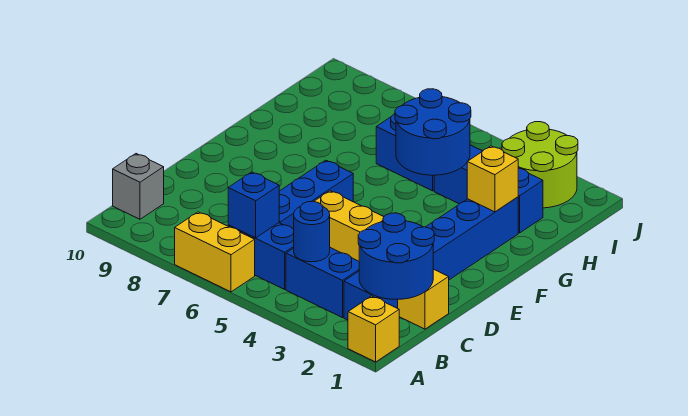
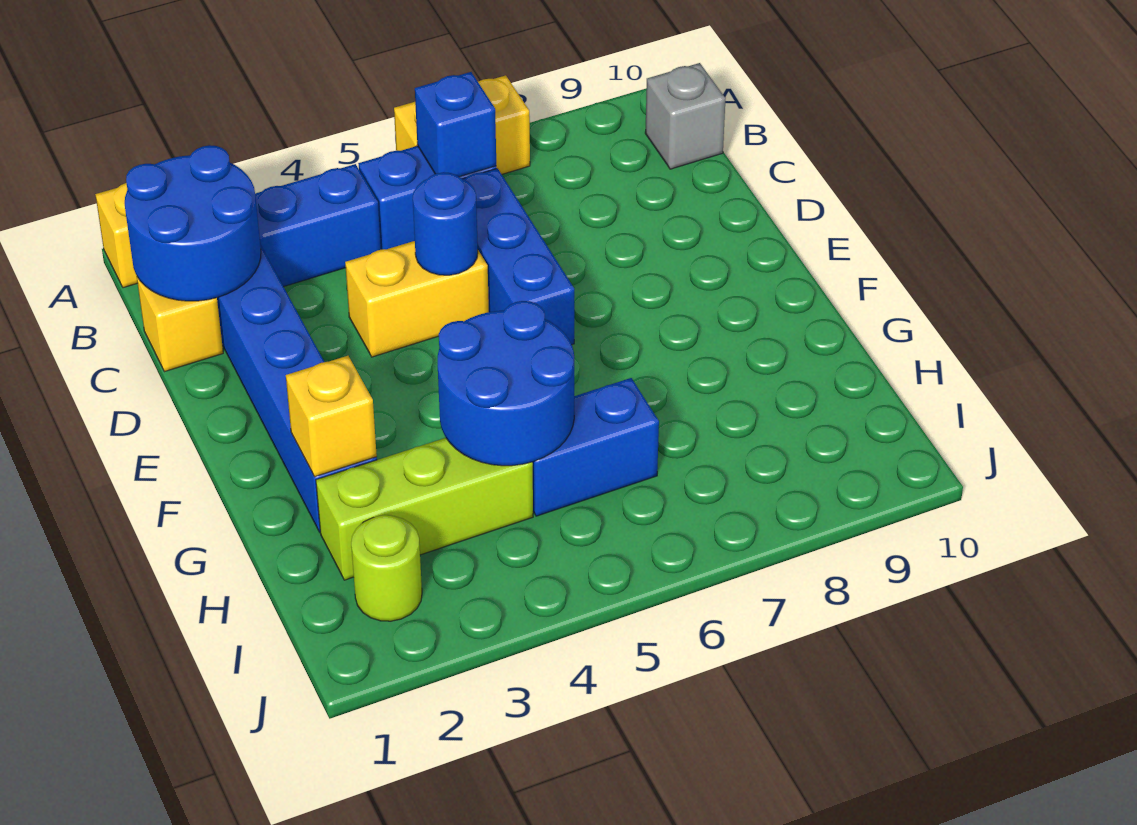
blue 1x1 round brick [294,201,330,262] -> blue 1x1 round brick moved to [413,172,478,275]
blue 1x3 brick [434,145,543,233] -> lime 1x3 brick [316,438,533,580]
lime 2x2 round brick [502,122,578,208] -> lime 1x1 round brick [351,515,422,621]

